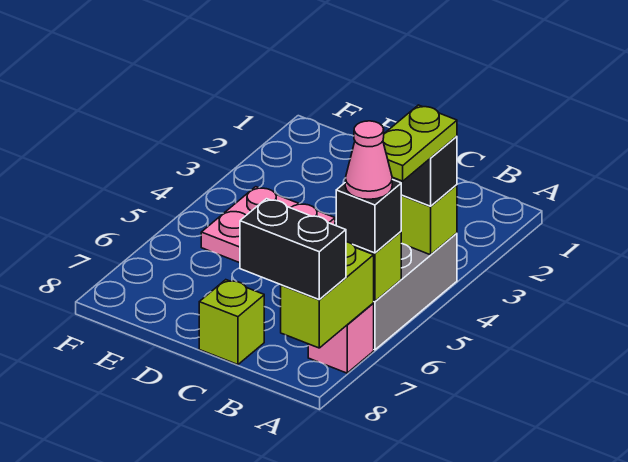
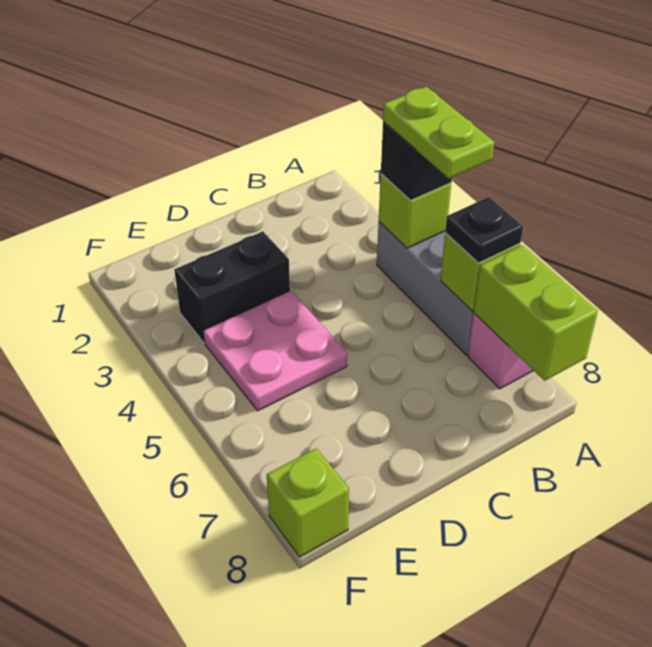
black 1x1 brick [336,179,401,253] -> black 1x1 plate [445,197,523,263]
pink 1x1 cone [345,121,392,199] -> none
black 1x2 brick [240,199,346,299] -> black 1x2 brick moved to [174,231,290,343]
lime 1x1 brick [199,280,264,365] -> lime 1x1 brick moved to [267,448,349,557]

